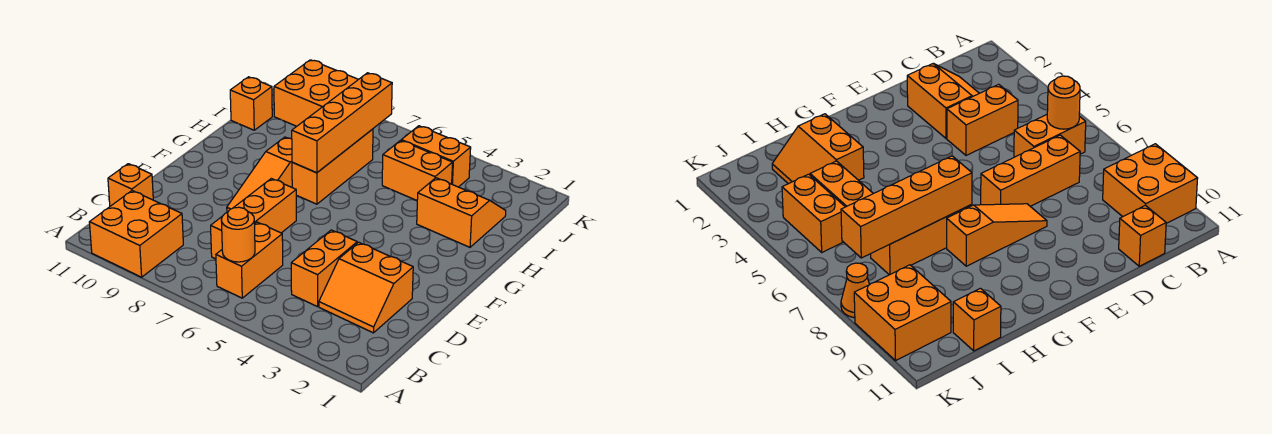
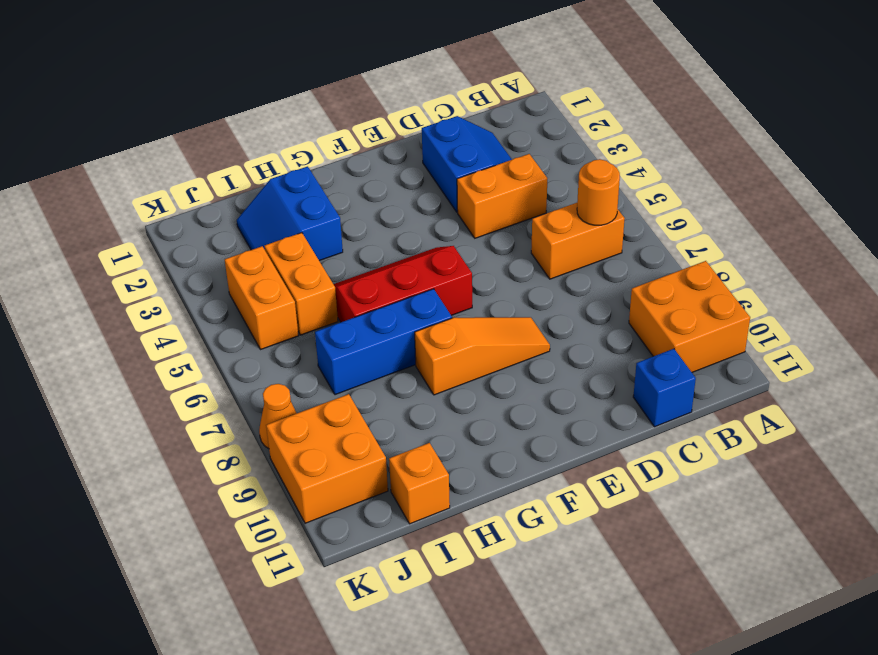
orange 2x2 slope [319,242,413,333] -> blue 2x2 slope [422,116,512,212]
orange 1x3 brick [211,179,296,259] -> none
orange 1x1 brick [108,164,153,206] -> blue 1x1 brick [633,349,696,427]
none -> red 2x3 slope [334,246,472,322]
orange 1x3 brick [292,129,373,204] -> blue 1x3 brick [315,289,452,395]
orange 1x4 brick [292,73,392,173] -> none
orange 2x2 slope [417,178,506,247] -> blue 2x2 slope [237,166,343,261]

